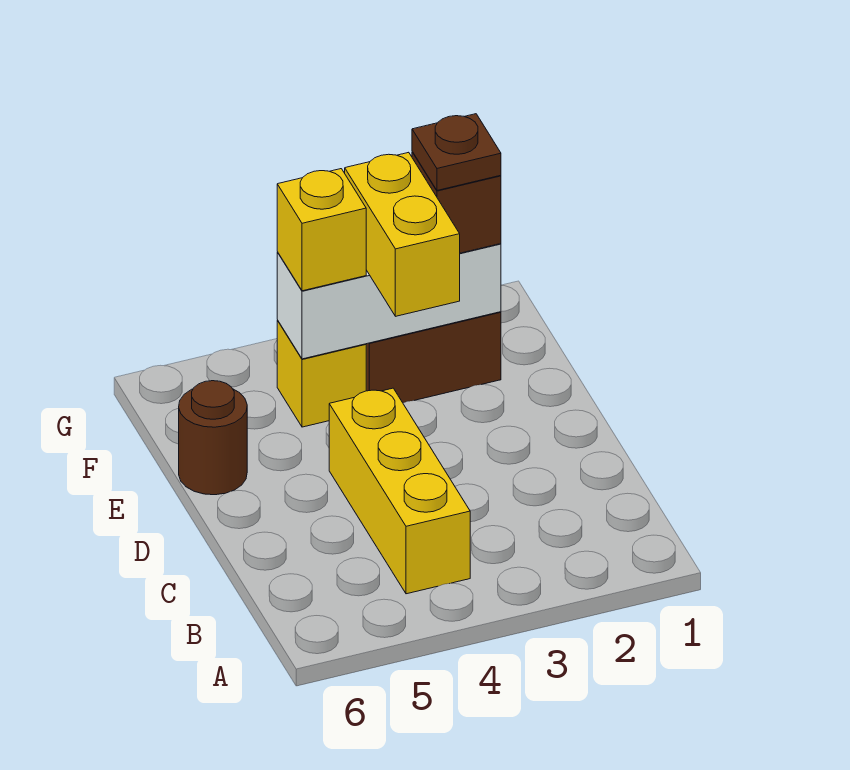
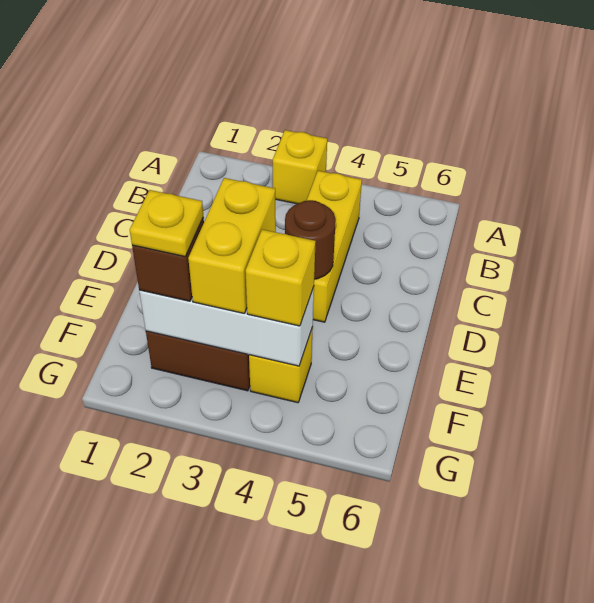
none -> yellow 1x1 brick [273,130,327,204]
brown 1x1 round brick [179,381,247,495] -> brown 1x1 round brick moved to [285,200,336,279]
brown 1x1 plate [412,114,501,190] -> yellow 1x1 plate [130,190,203,256]

